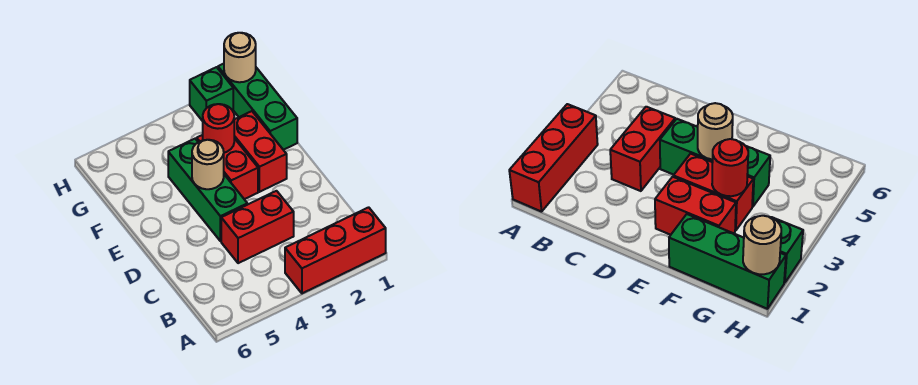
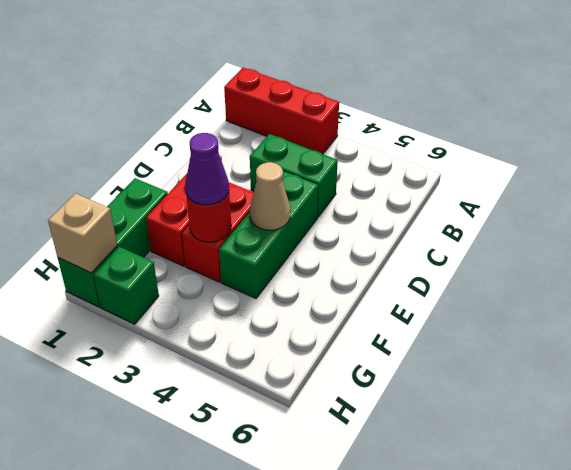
red 1x2 brick [221,191,294,263] -> green 1x2 brick [250,134,338,217]
tan 1x1 round brick [192,140,224,189] -> tan 1x1 cone [250,162,291,230]
none -> purple 1x1 cone [185,133,229,205]
tan 1x1 round brick [224,33,256,82] -> tan 1x1 brick [48,193,117,273]

